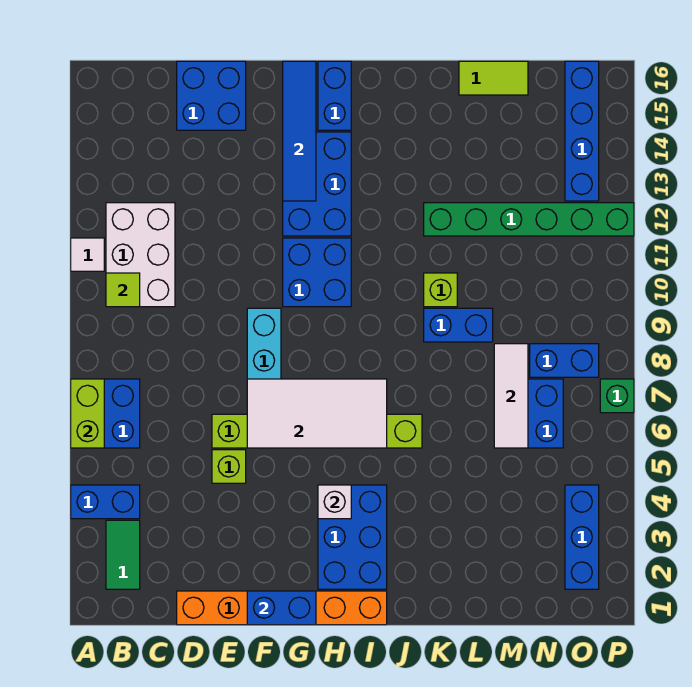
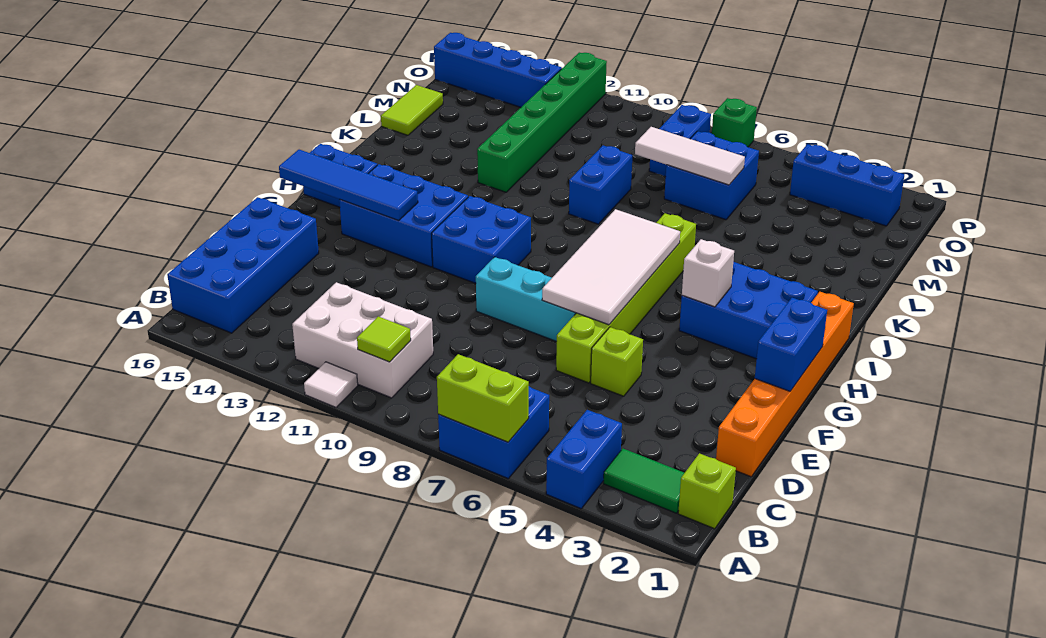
blue 2x2 brick [177,61,246,130] -> blue 2x4 brick [167,197,319,333]
lime 1x1 brick [424,273,457,307] -> lime 1x1 brick moved to [678,453,736,529]

